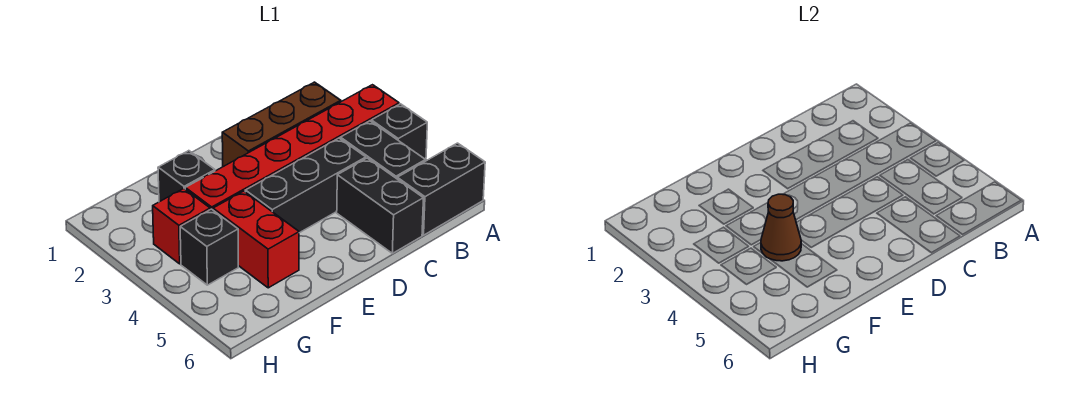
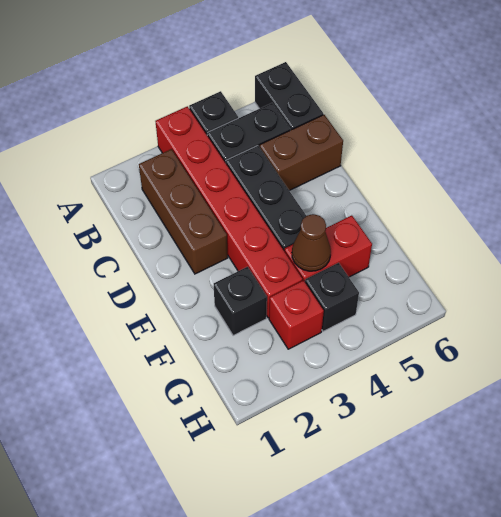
black 1x2 brick [337,158,423,253] -> brown 1x2 brick [260,115,343,191]

